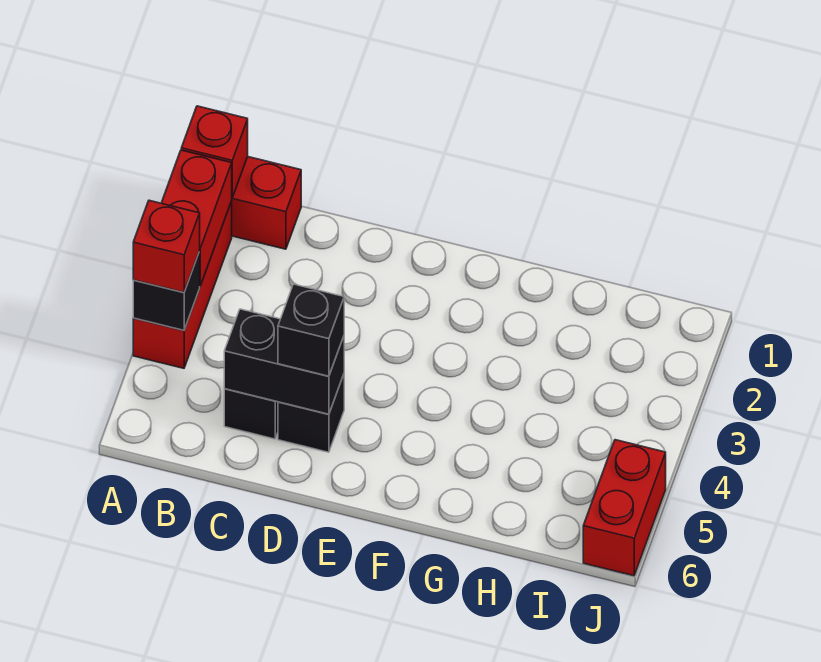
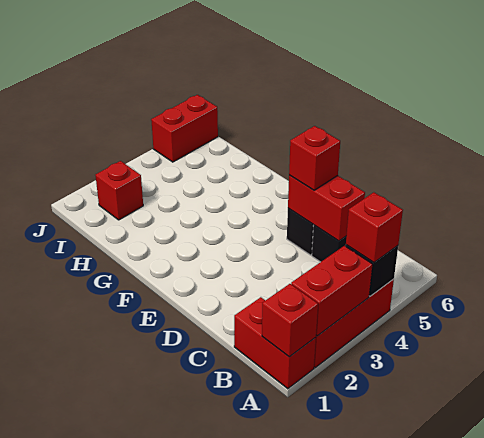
black 1x2 brick [224,309,344,414] -> red 1x2 brick [288,175,365,241]
black 1x1 brick [278,284,344,376] -> red 1x1 brick [289,126,340,190]
none -> red 1x1 brick [95,161,143,220]

